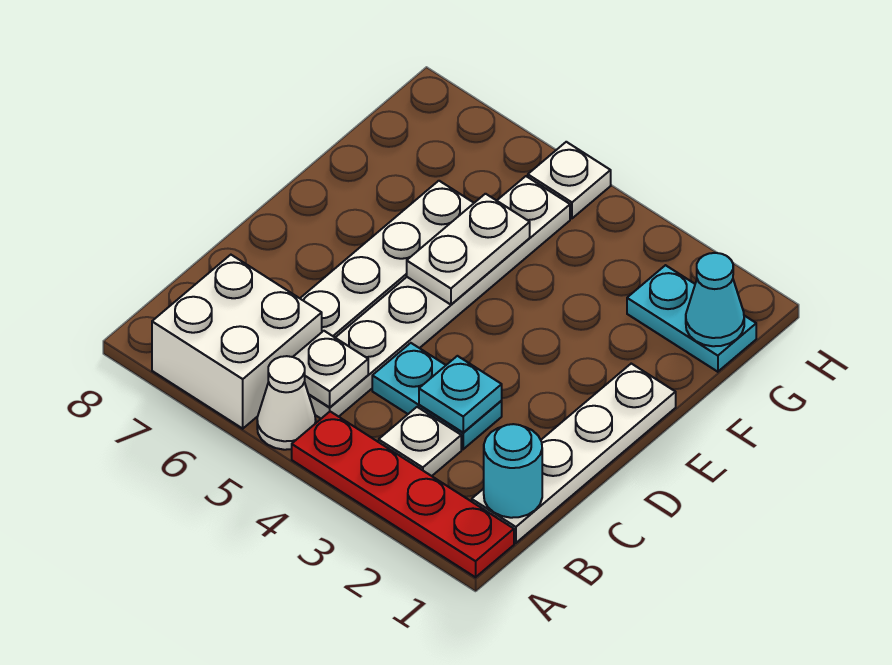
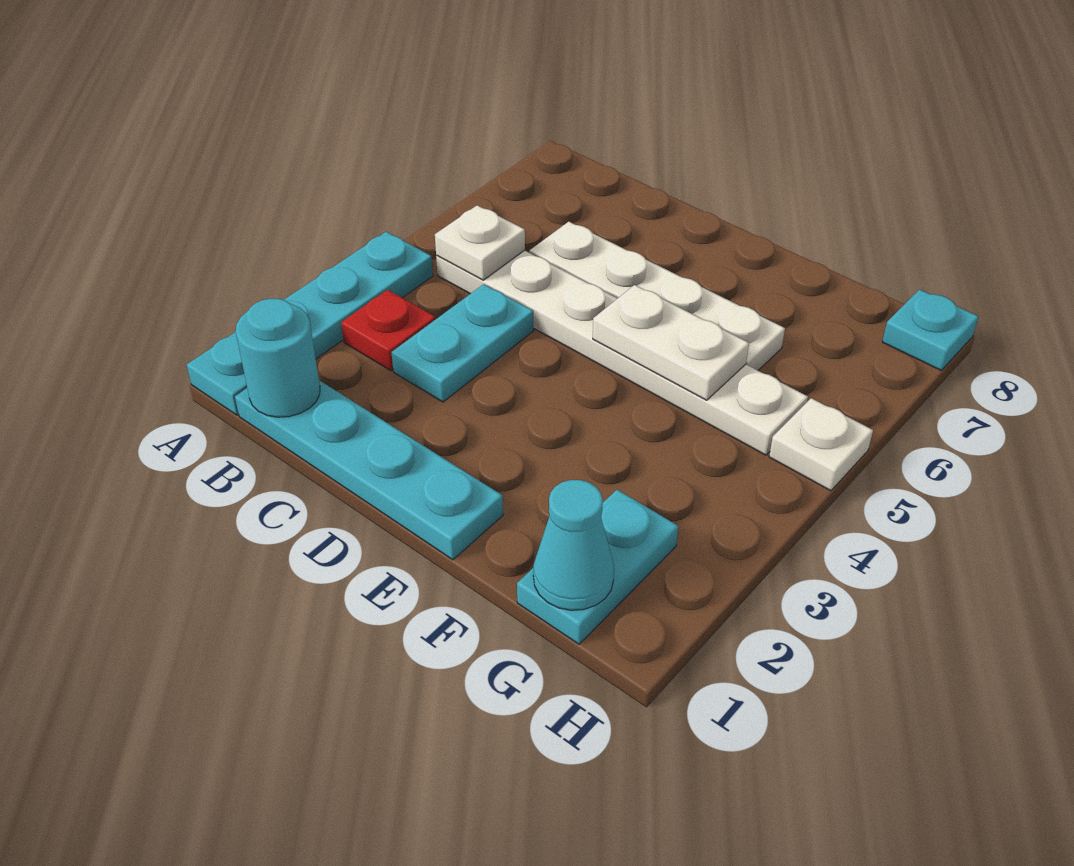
red 1x4 plate [292,412,514,577] -> cyan 1x4 plate [187,232,433,415]
white 1x1 cone [257,356,316,450] -> none
white 2x2 brick [152,255,322,429] -> none
white 1x4 plate [472,364,676,543] -> cyan 1x4 plate [235,380,503,560]
white 1x1 plate [379,407,461,476] -> red 1x1 plate [341,290,435,371]
cyan 1x1 plate [419,356,502,432] -> cyan 1x1 plate moved to [882,289,979,370]

